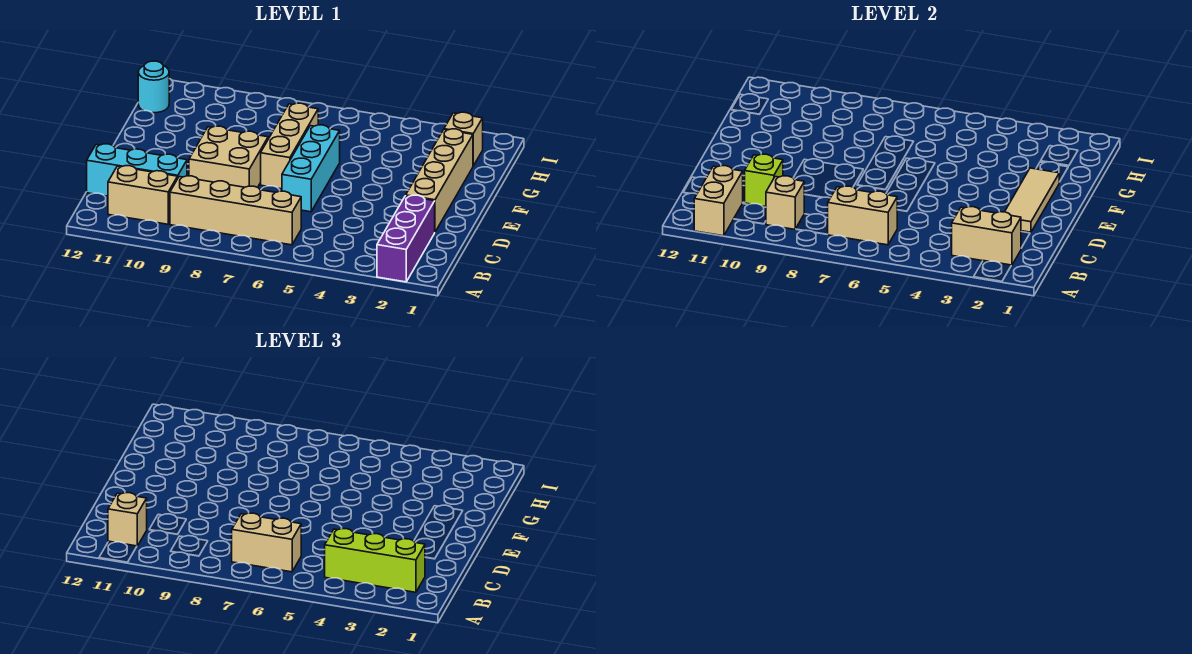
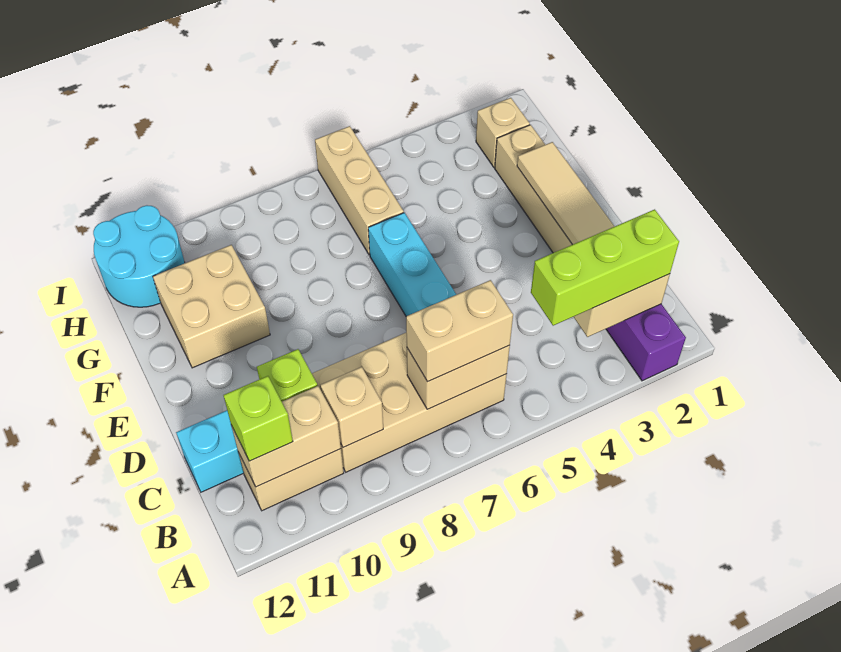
tan 1x2 brick [694,166,743,236] -> tan 1x2 brick turned to [232,386,341,487]
tan 1x4 brick [170,176,301,245] -> tan 2x4 brick [312,333,507,472]
tan 1x1 brick [108,493,147,546] -> lime 1x1 brick [223,376,293,461]
tan 2x2 brick [189,126,268,187] -> tan 2x2 brick moved to [153,245,270,368]
tan 1x3 brick [261,103,318,189] -> tan 1x3 brick moved to [315,126,404,255]
cyan 1x1 round brick [138,61,169,113] -> cyan 2x2 round brick [93,205,185,307]

